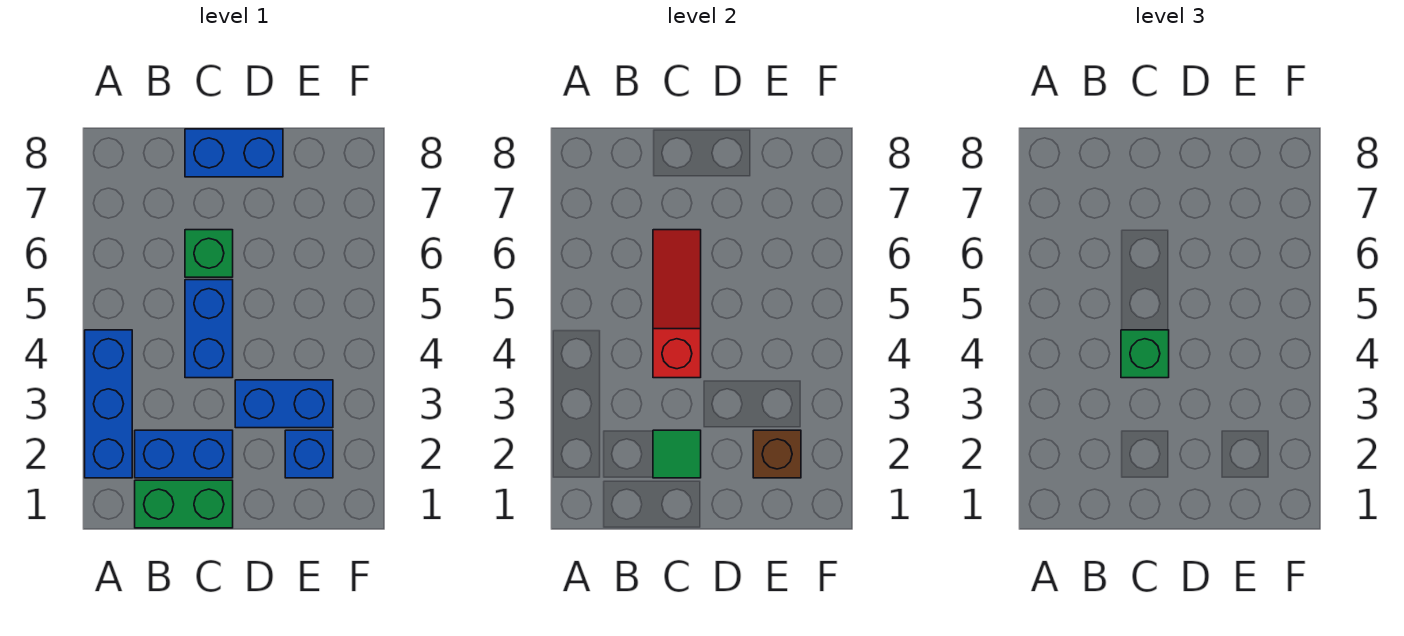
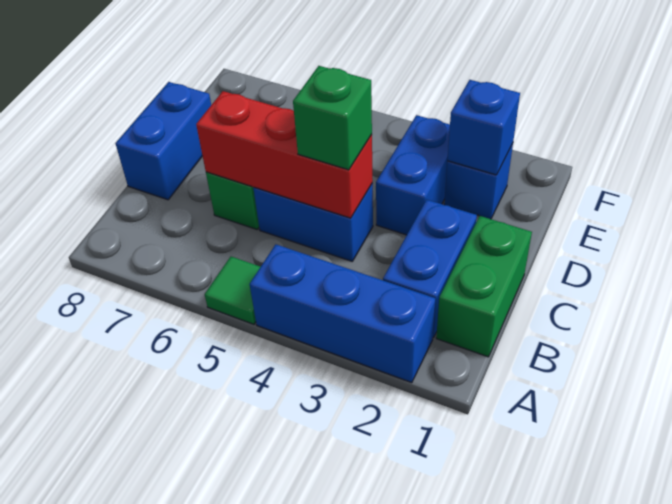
green 1x1 tile [653,430,701,478] -> green 1x1 tile moved to [205,257,260,324]
red 1x3 slope [653,230,701,378] -> red 1x3 brick [196,91,373,218]
brown 1x1 brick [753,430,801,478] -> blue 1x1 brick [447,80,520,175]

